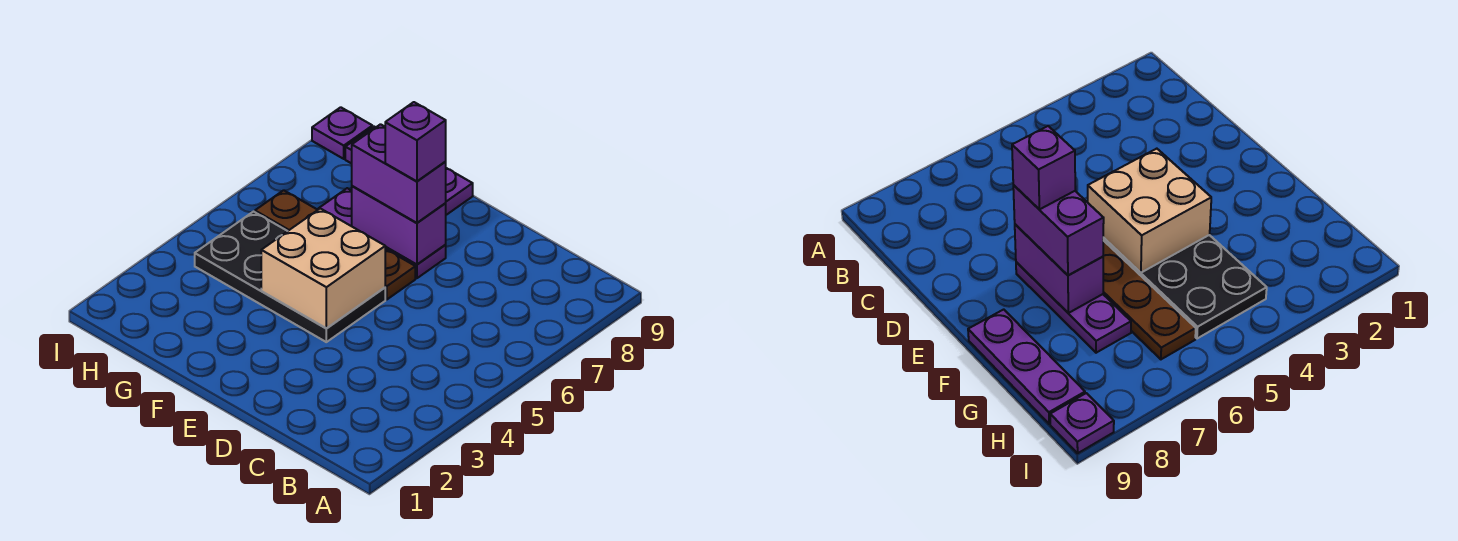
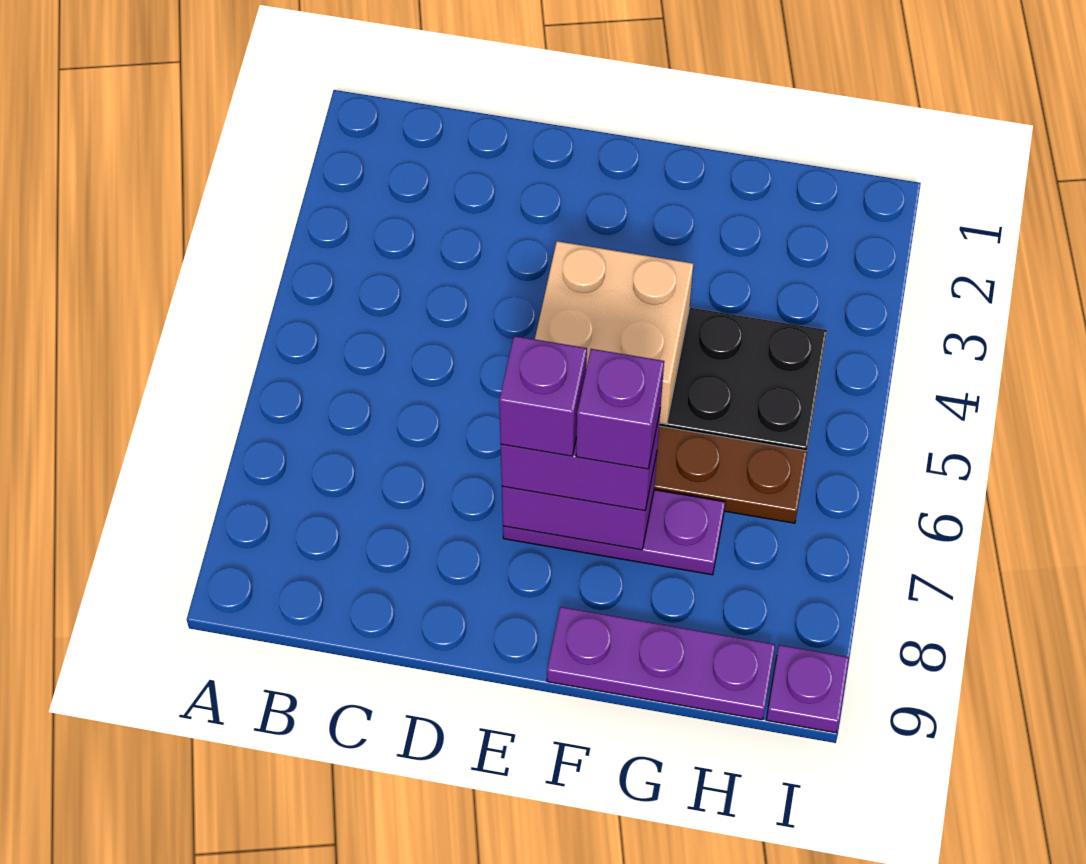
none -> purple 1x1 brick [576,349,664,469]

